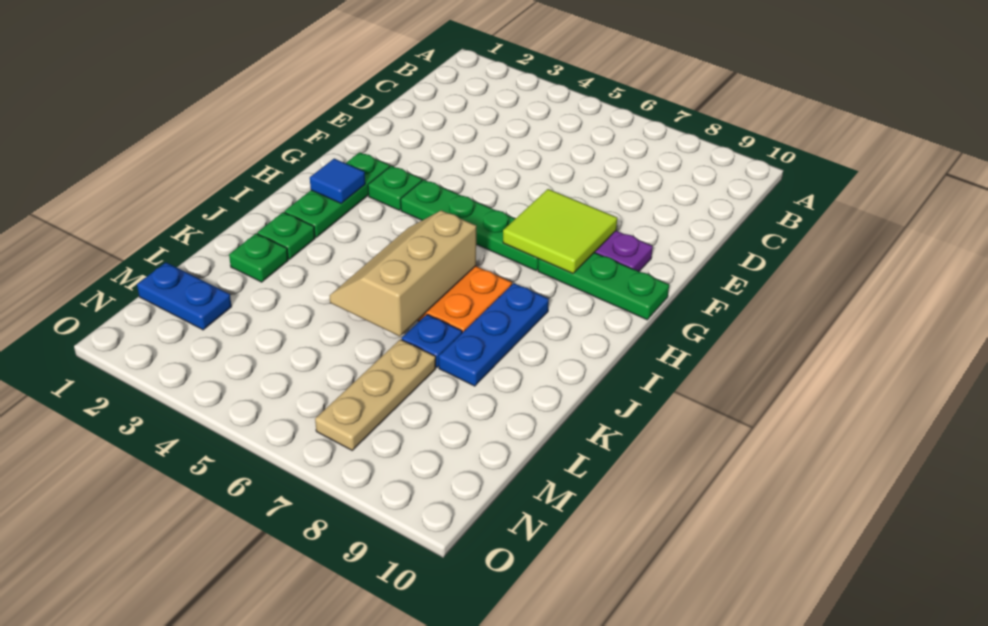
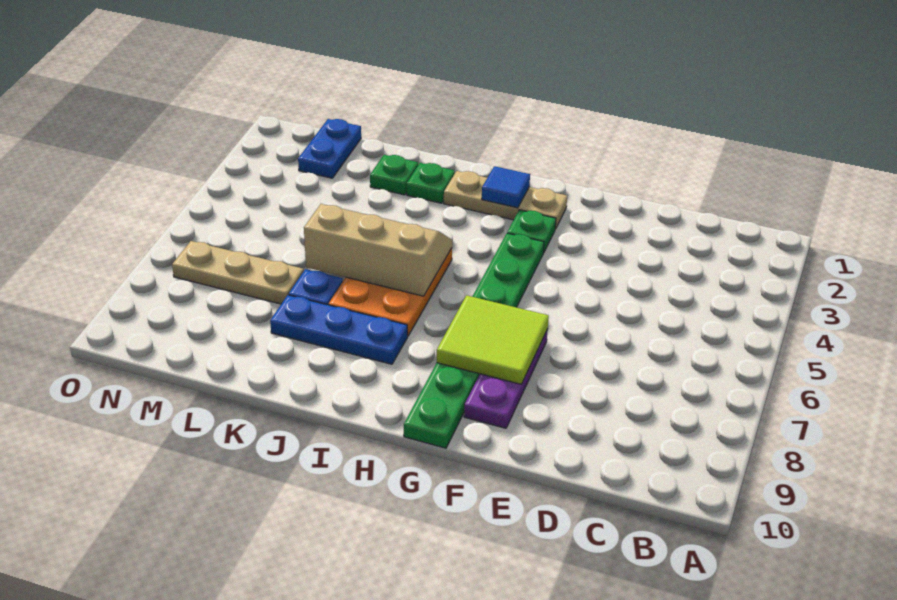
green 1x3 plate [284,152,390,237] -> tan 1x3 plate [444,171,567,229]

